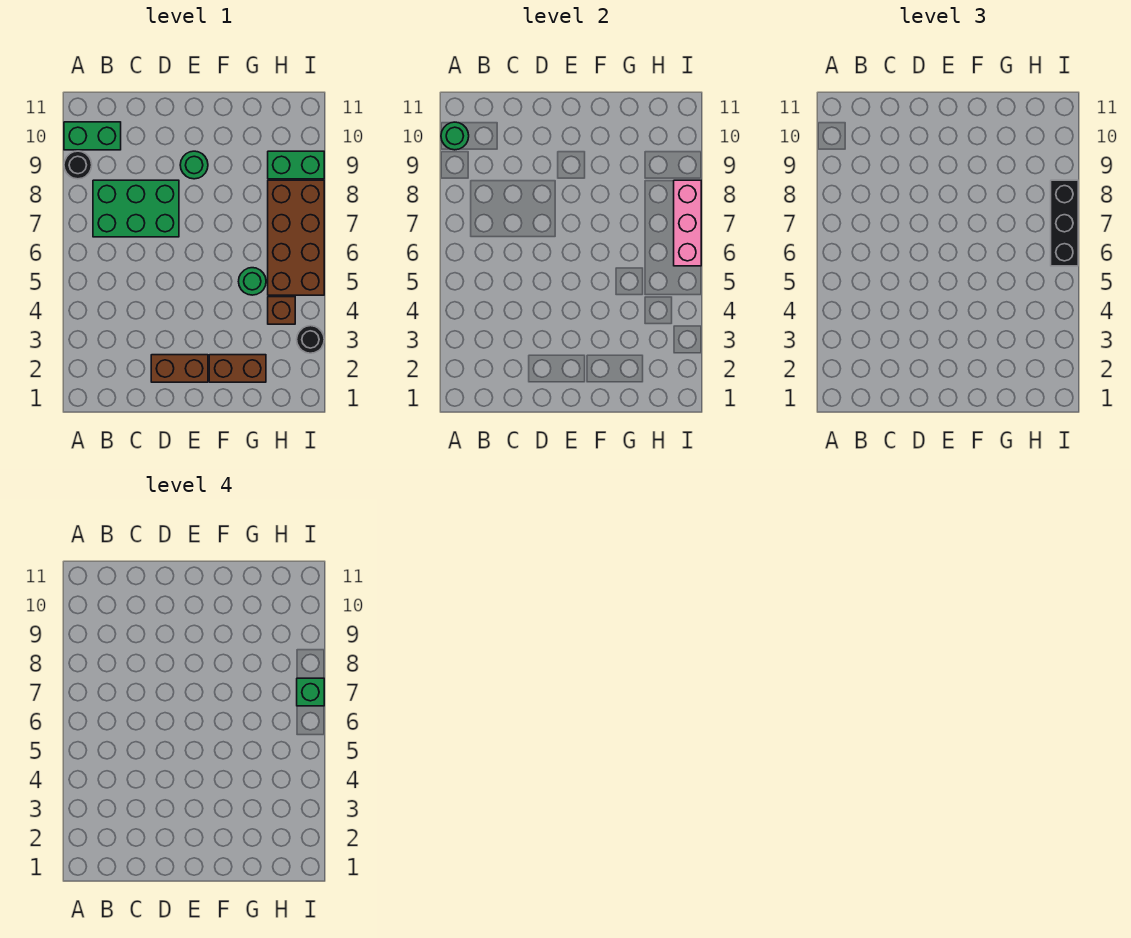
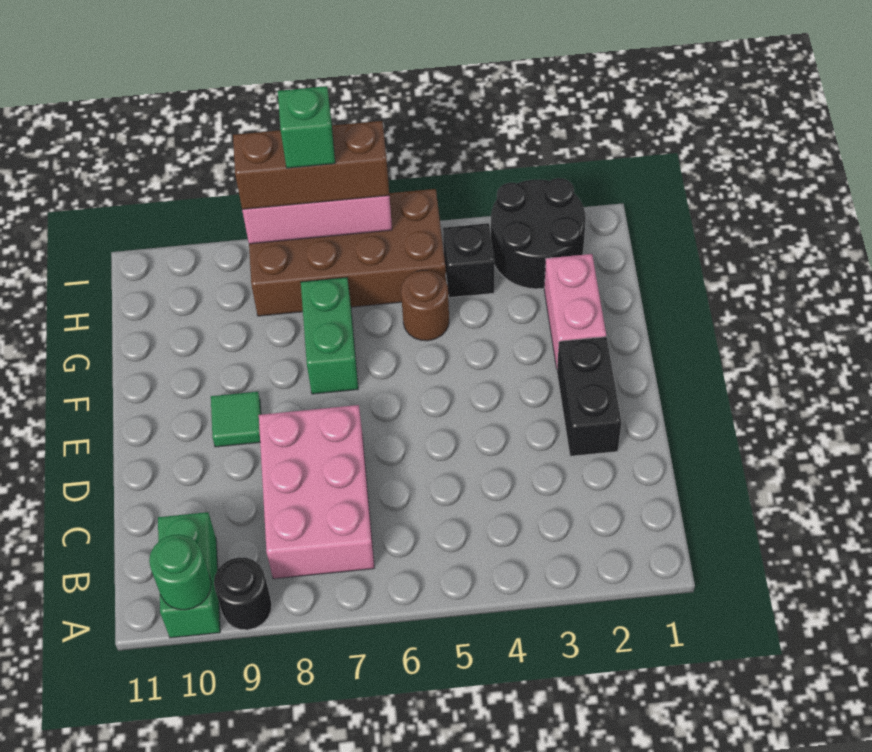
green 2x3 brick [93,180,179,237] -> pink 2x3 brick [259,405,374,579]
brown 1x2 brick [151,355,208,382] -> black 1x2 brick [557,337,621,456]
green 1x1 round brick [180,151,208,179] -> green 1x1 tile [211,392,261,447]
brown 1x2 brick [209,355,266,382] -> pink 1x2 brick [544,254,606,369]
green 1x1 round brick [239,268,266,295] -> brown 1x1 round brick [401,270,449,341]
brown 1x1 brick [268,297,295,324] -> black 1x1 brick [443,223,494,298]
green 1x2 brick [268,151,324,179] -> green 1x2 brick moved to [301,277,358,394]
black 1x1 round brick [297,326,324,353] -> black 2x2 round brick [491,178,586,289]
black 1x3 brick [1051,180,1078,266] -> brown 1x3 brick [233,121,389,210]

